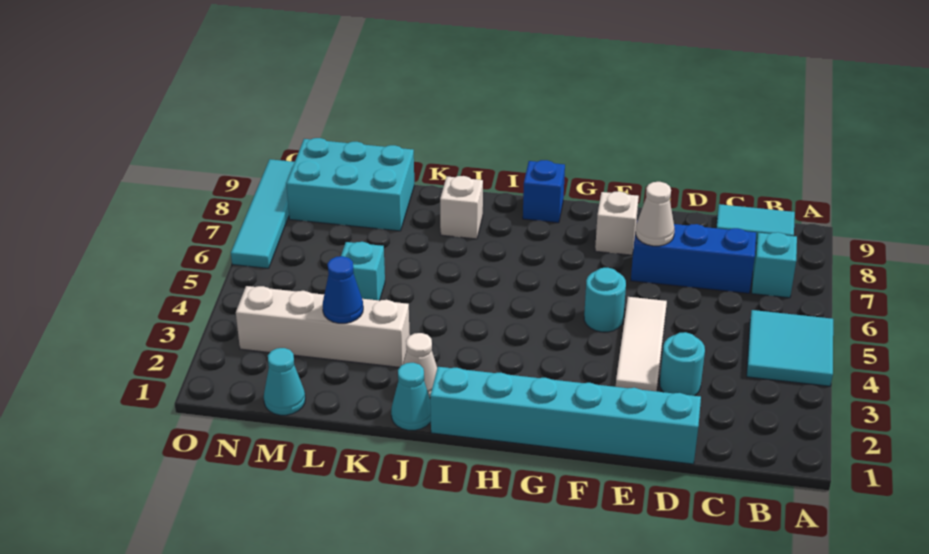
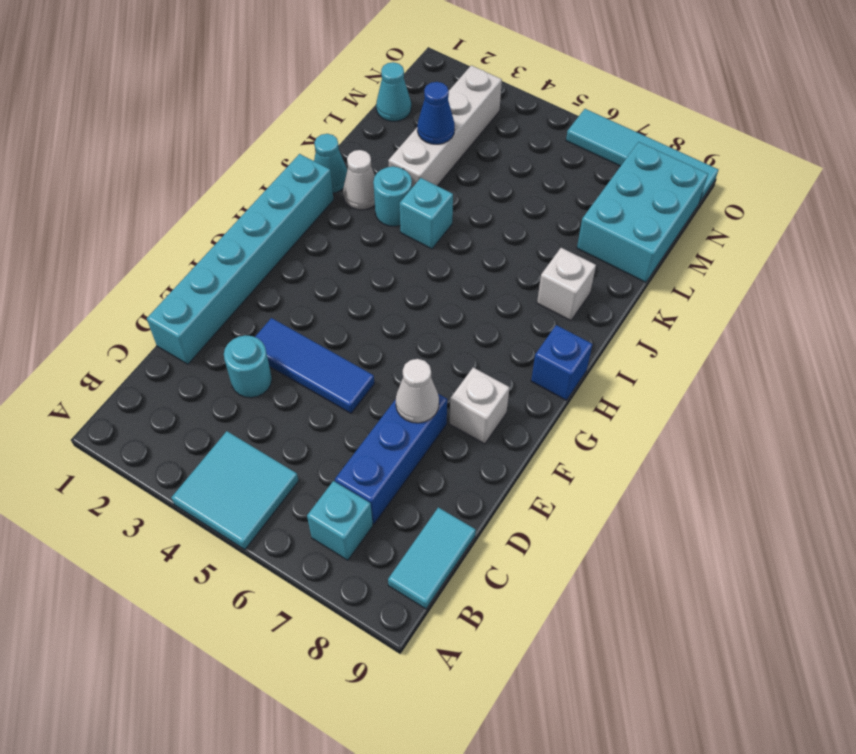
white 1x3 tile [616,297,667,391] -> blue 1x3 tile [255,318,374,413]
cyan 1x1 round brick [584,268,626,332] -> cyan 1x1 round brick moved to [373,166,412,226]
cyan 1x1 brick [341,242,385,301] -> cyan 1x1 brick moved to [400,178,453,249]

